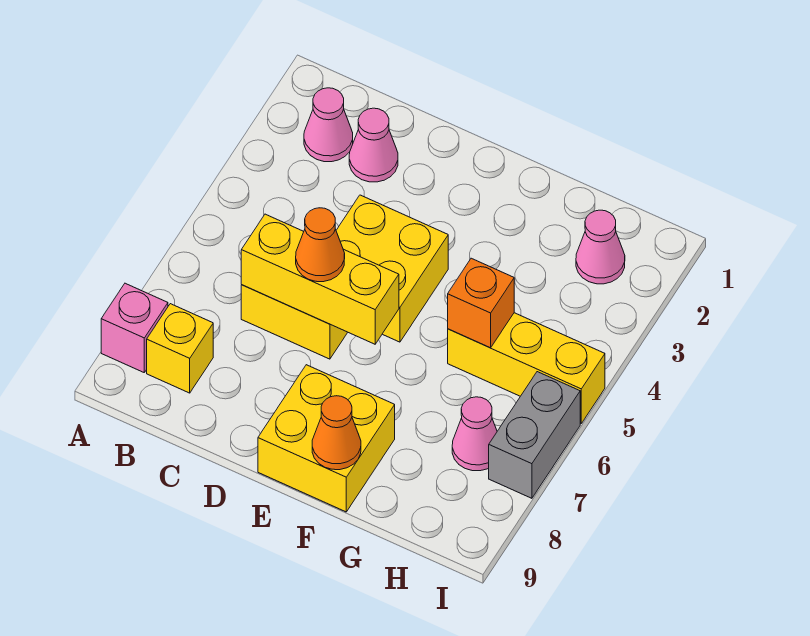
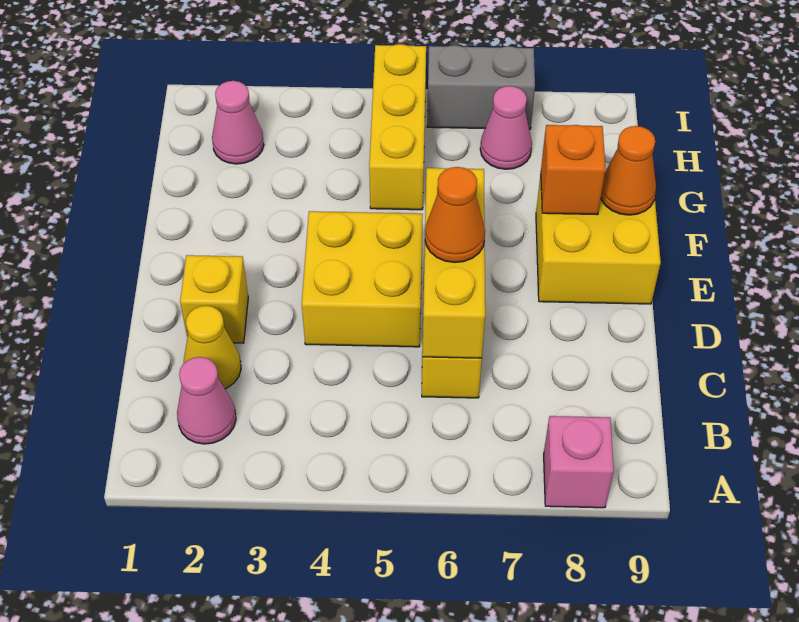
yellow 1x1 brick [147,304,213,393] -> yellow 1x1 brick moved to [180,255,248,343]
pink 1x1 cone [349,108,398,182] -> yellow 1x1 cone [184,306,241,389]
orange 1x1 brick [448,258,514,348] -> orange 1x1 brick moved to [541,125,606,215]

